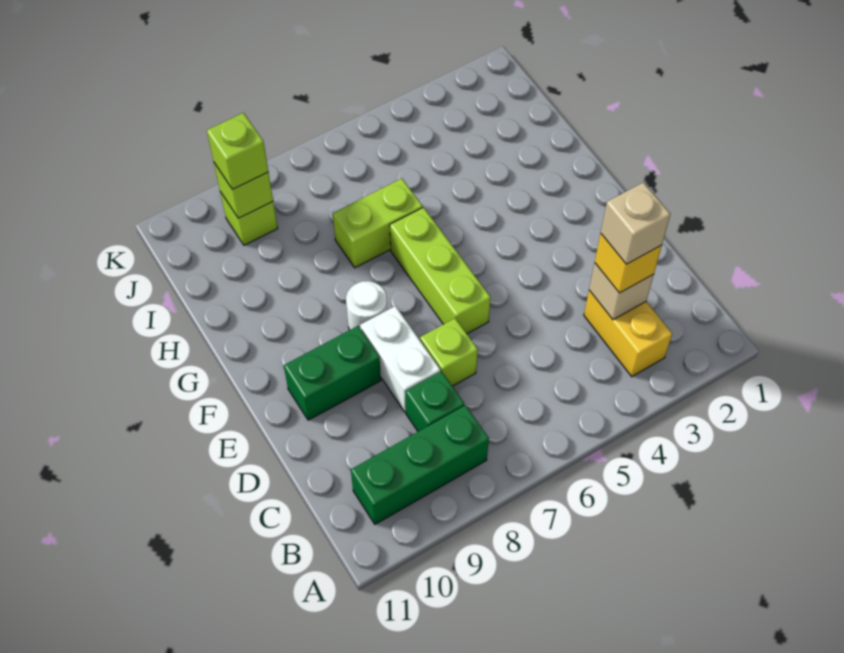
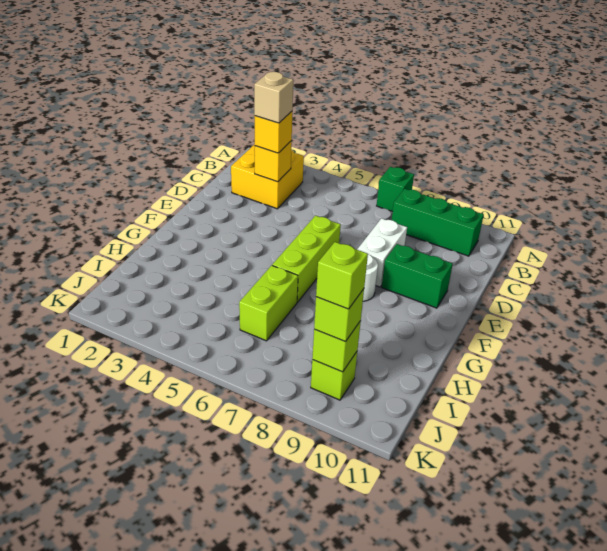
yellow 1x2 brick [584,290,672,377] -> yellow 2x2 brick [231,144,304,209]
tan 1x1 brick [589,263,654,320] -> yellow 1x1 brick [255,141,292,182]
green 1x1 brick [405,371,464,431] -> green 1x1 brick moved to [377,167,414,212]
lime 1x1 brick [420,318,478,386] -> lime 1x1 brick moved to [316,242,368,309]
lime 1x2 brick [333,179,423,268] -> lime 1x2 brick turned to [239,265,298,341]

